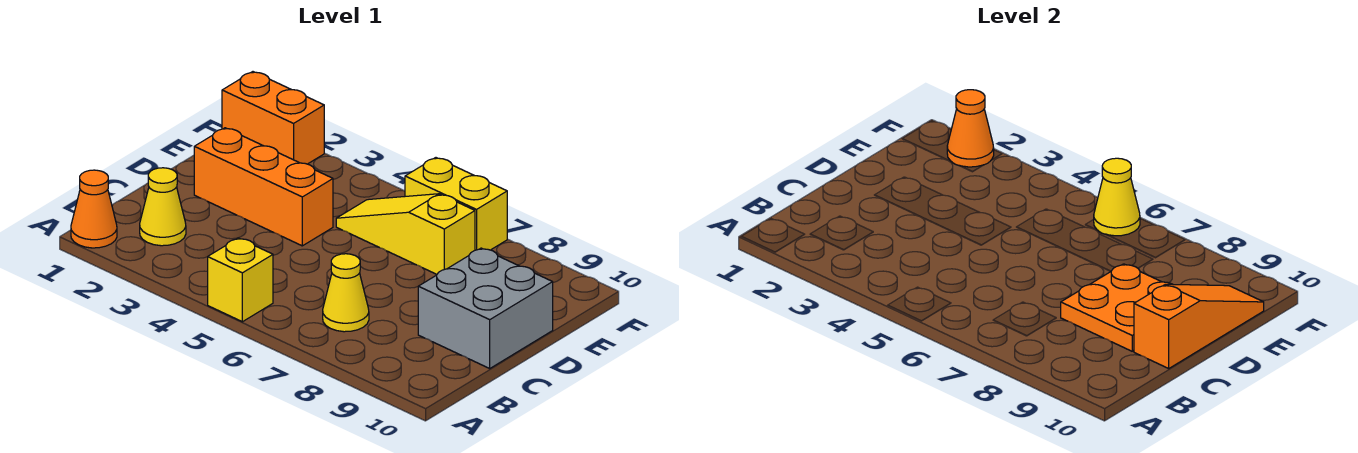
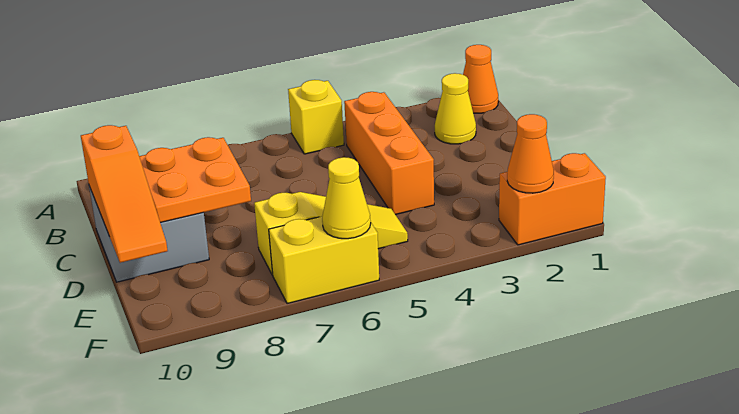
yellow 1x1 cone [323,254,369,332] -> none
orange 1x3 brick [194,128,333,246] -> orange 1x3 brick turned to [344,92,434,215]

